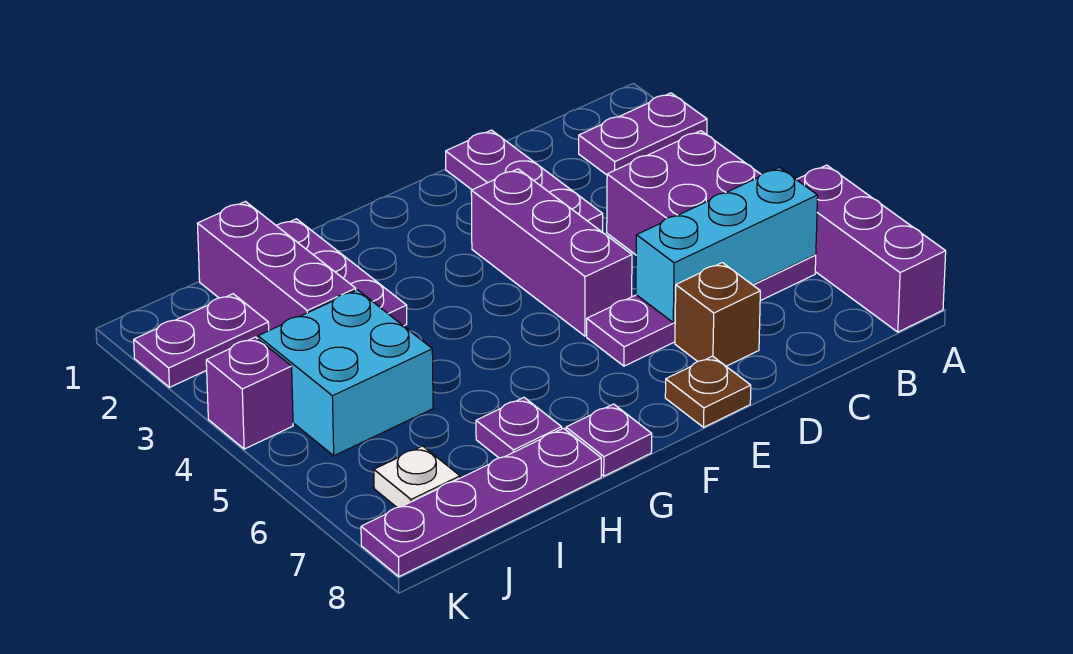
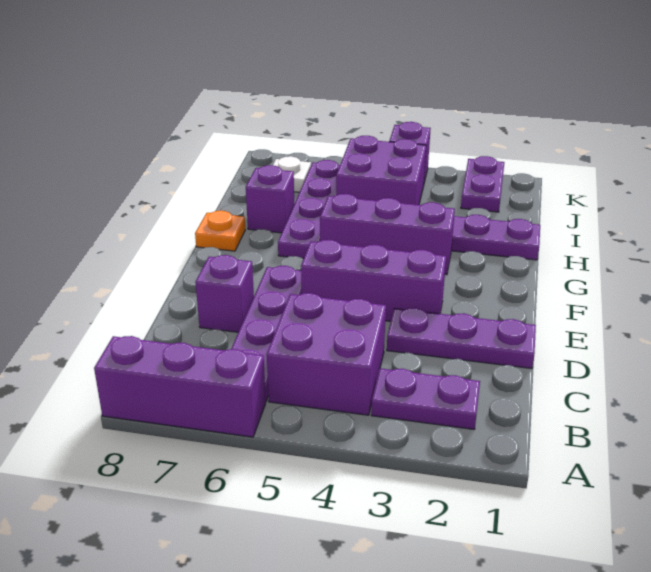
purple 1x2 plate [579,93,707,175] -> purple 1x2 plate turned to [371,368,480,429]
cyan 1x3 brick [636,168,818,323] -> none
brown 1x1 brick [675,263,760,366] -> purple 1x1 brick [195,255,254,332]
brown 1x1 plate [665,356,751,427] -> none
purple 1x1 plate [566,404,652,476] -> orange 1x1 plate [195,211,245,251]
purple 1x1 plate [476,398,562,458] -> purple 1x1 brick [246,165,294,233]
purple 1x4 plate [361,428,601,577] -> purple 1x4 plate moved to [278,160,340,259]
purple 1x3 brick [197,202,356,330] -> purple 1x3 brick moved to [320,194,455,274]
cyan 2x2 brick [258,290,433,456] -> purple 2x2 brick [336,136,426,205]

